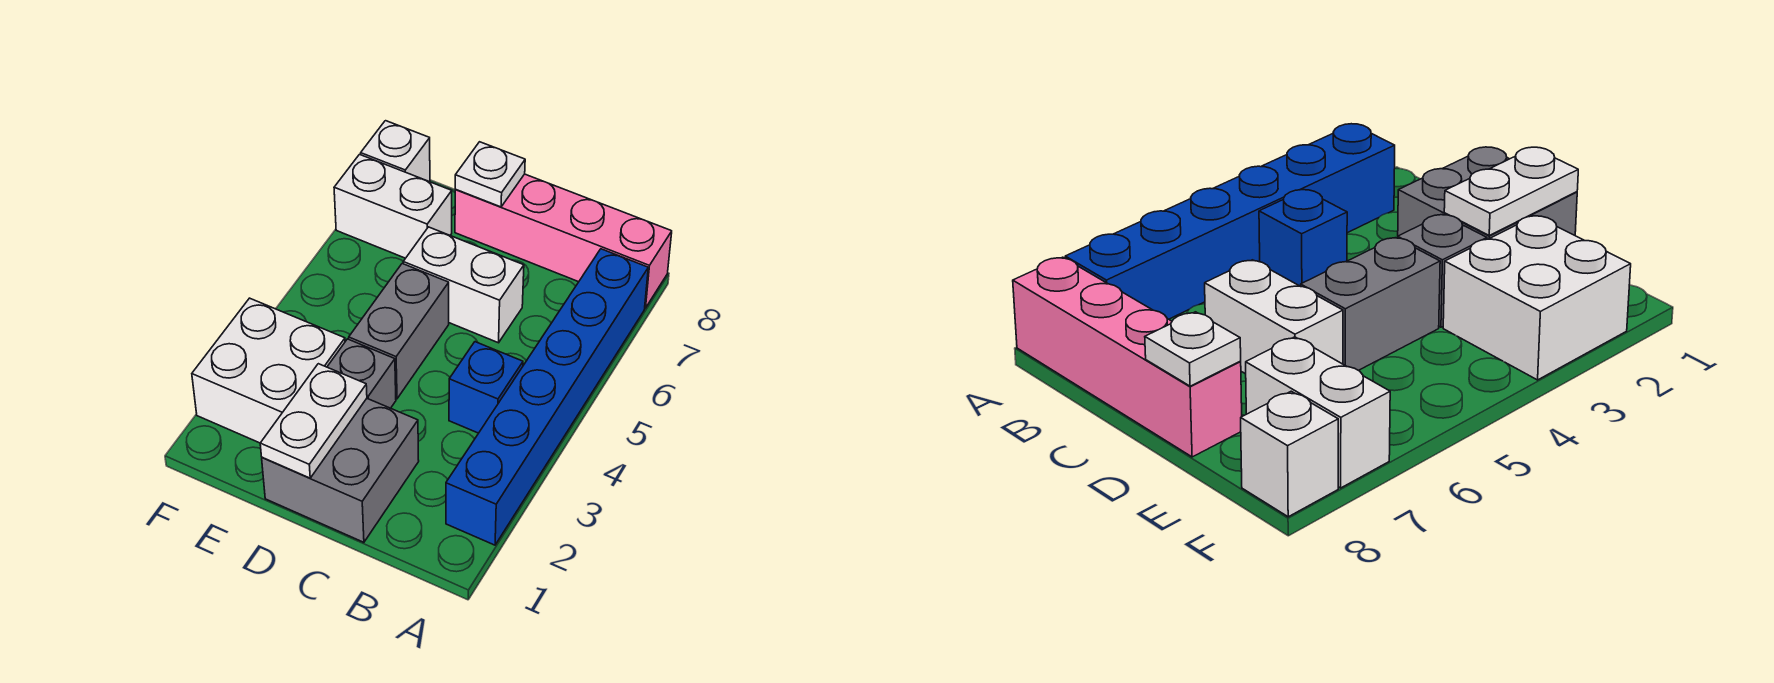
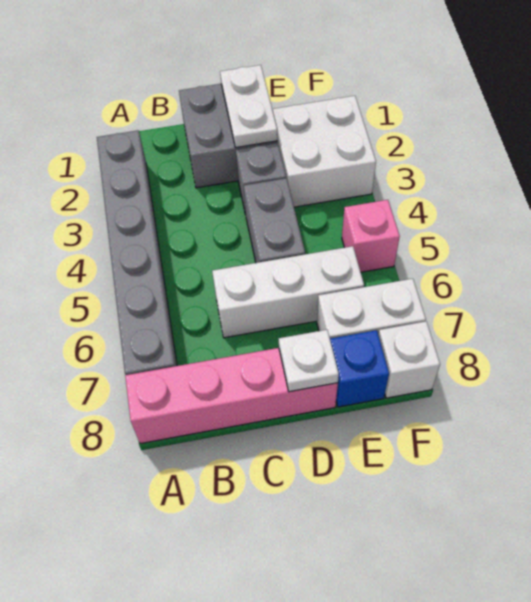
blue 1x6 brick [446,249,648,545] -> grey 1x6 brick [97,130,177,375]
blue 1x1 brick [449,342,523,433] -> blue 1x1 brick moved to [330,330,389,407]
white 1x2 brick [403,227,524,343] -> white 1x3 brick [212,246,364,338]
none -> pink 1x1 brick [342,200,400,272]

